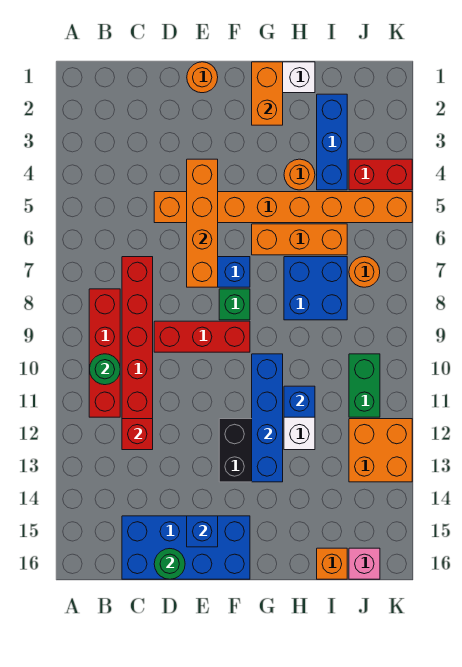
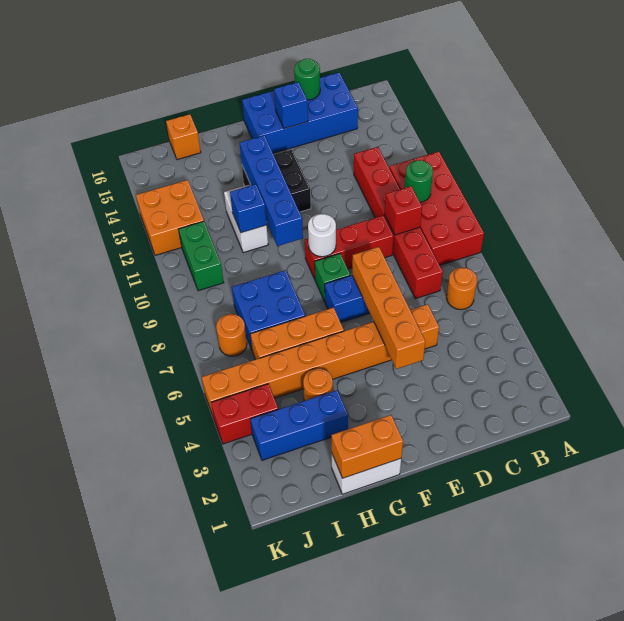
red 1x4 brick [89,289,120,417] -> red 2x4 brick [389,152,484,265]
red 1x1 brick [122,419,153,450] -> red 1x1 brick moved to [385,186,422,235]
orange 1x1 round brick [187,62,218,93] -> orange 1x1 round brick moved to [447,267,477,310]
none -> white 1x1 round brick [308,214,336,257]
orange 1x2 brick [252,62,283,125] -> orange 1x2 brick turned to [331,415,403,478]
blue 1x3 brick [317,94,347,190] -> blue 1x3 brick turned to [250,390,348,460]
pink 1x1 brick [349,548,380,579] -> none

